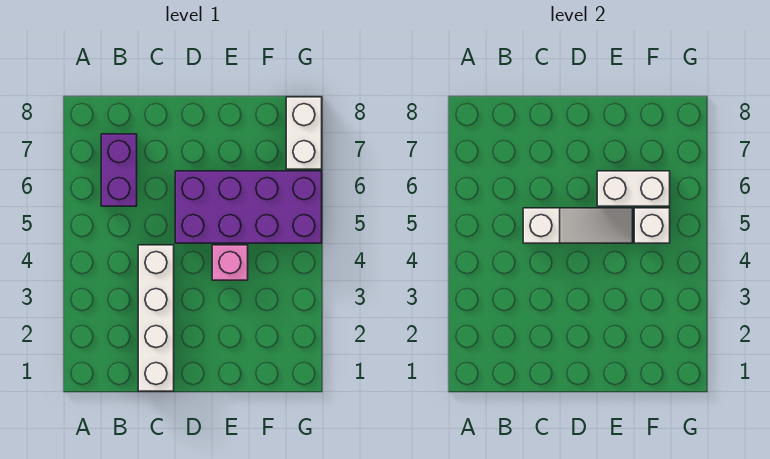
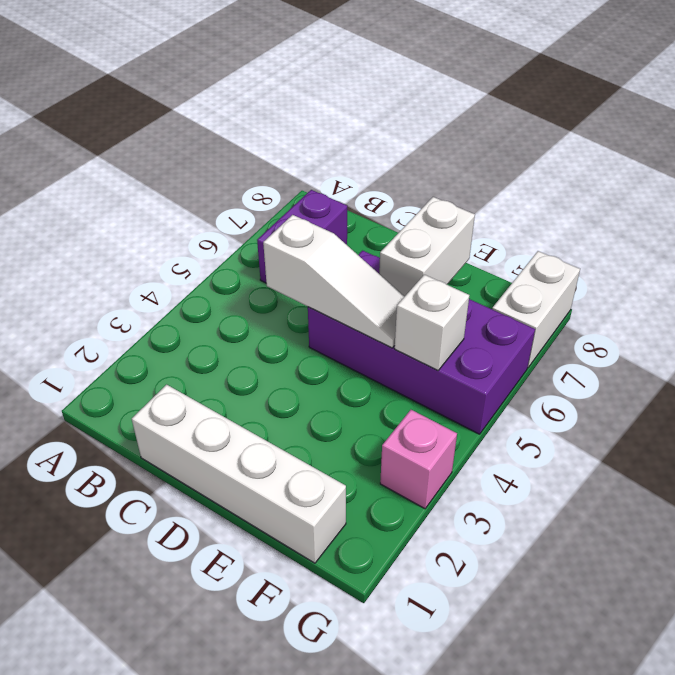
white 1x4 brick [138,245,174,391] -> white 1x4 brick turned to [132,385,346,563]
pink 1x1 brick [212,245,248,280] -> pink 1x1 brick moved to [380,410,457,509]
white 1x2 brick [597,171,670,206] -> white 1x2 brick turned to [379,197,475,297]

